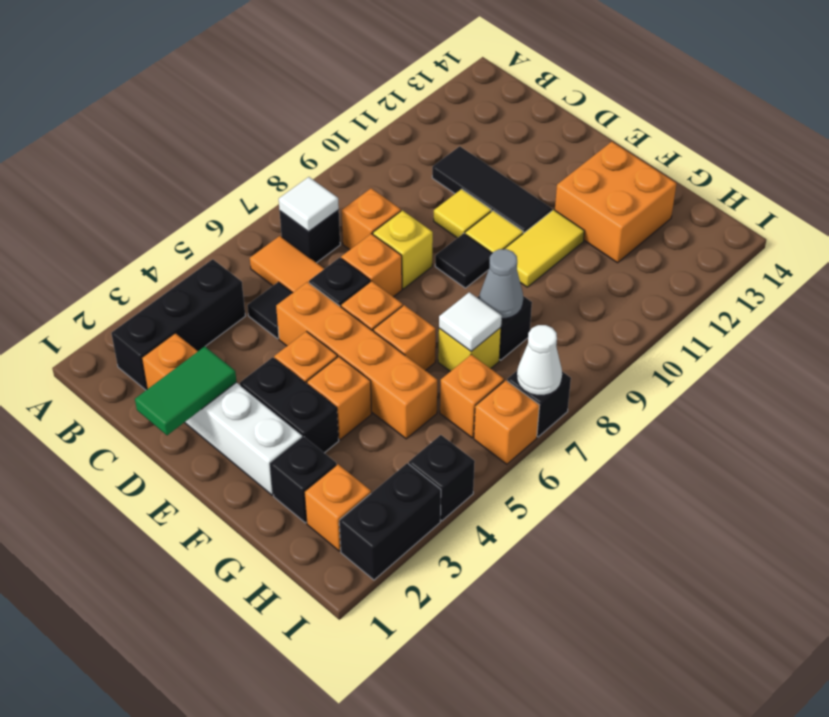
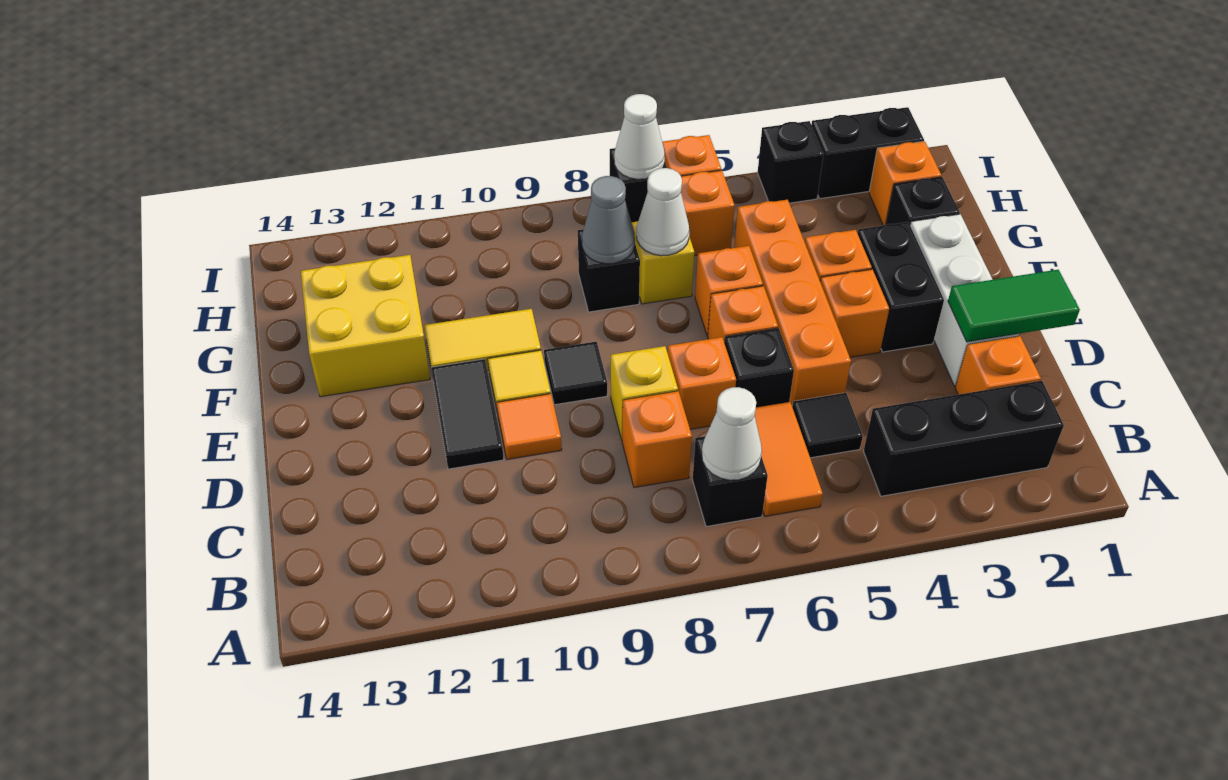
white 1x1 tile [279,177,339,231] -> white 1x1 cone [702,387,762,480]
black 1x3 tile [432,146,552,233] -> black 1x2 tile [431,359,504,469]
yellow 1x1 tile [434,189,491,238] -> orange 1x1 tile [497,394,562,459]
orange 2x2 brick [555,142,677,263] -> yellow 2x2 brick [301,255,430,397]
white 1x1 tile [439,292,502,351] -> white 1x1 cone [637,168,689,256]

